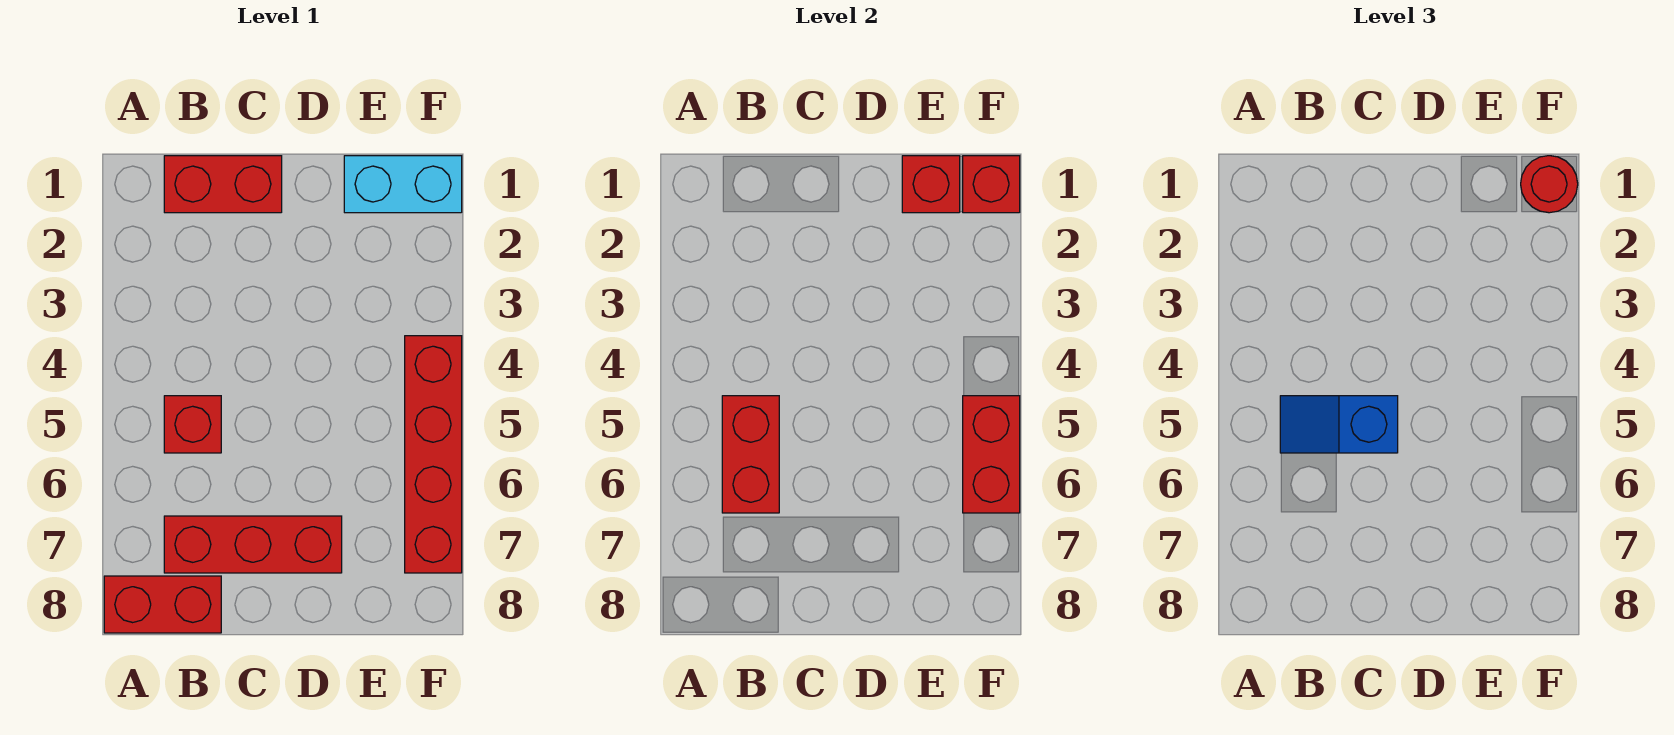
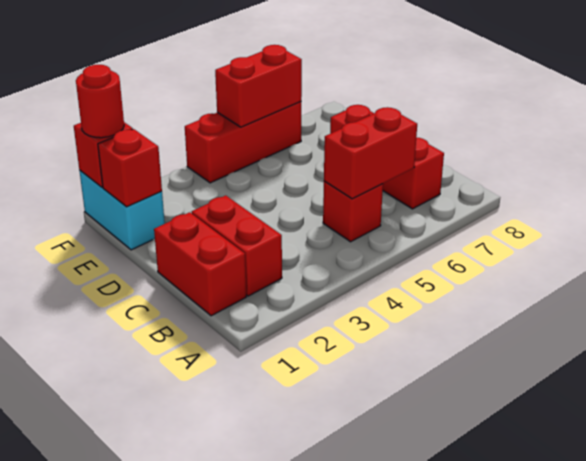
red 1x2 brick [104,576,221,633] -> red 1x2 brick moved to [192,195,282,296]
blue 1x2 slope [1280,396,1398,453] -> none
red 1x4 brick [405,336,462,573] -> red 1x3 brick [185,102,301,183]

